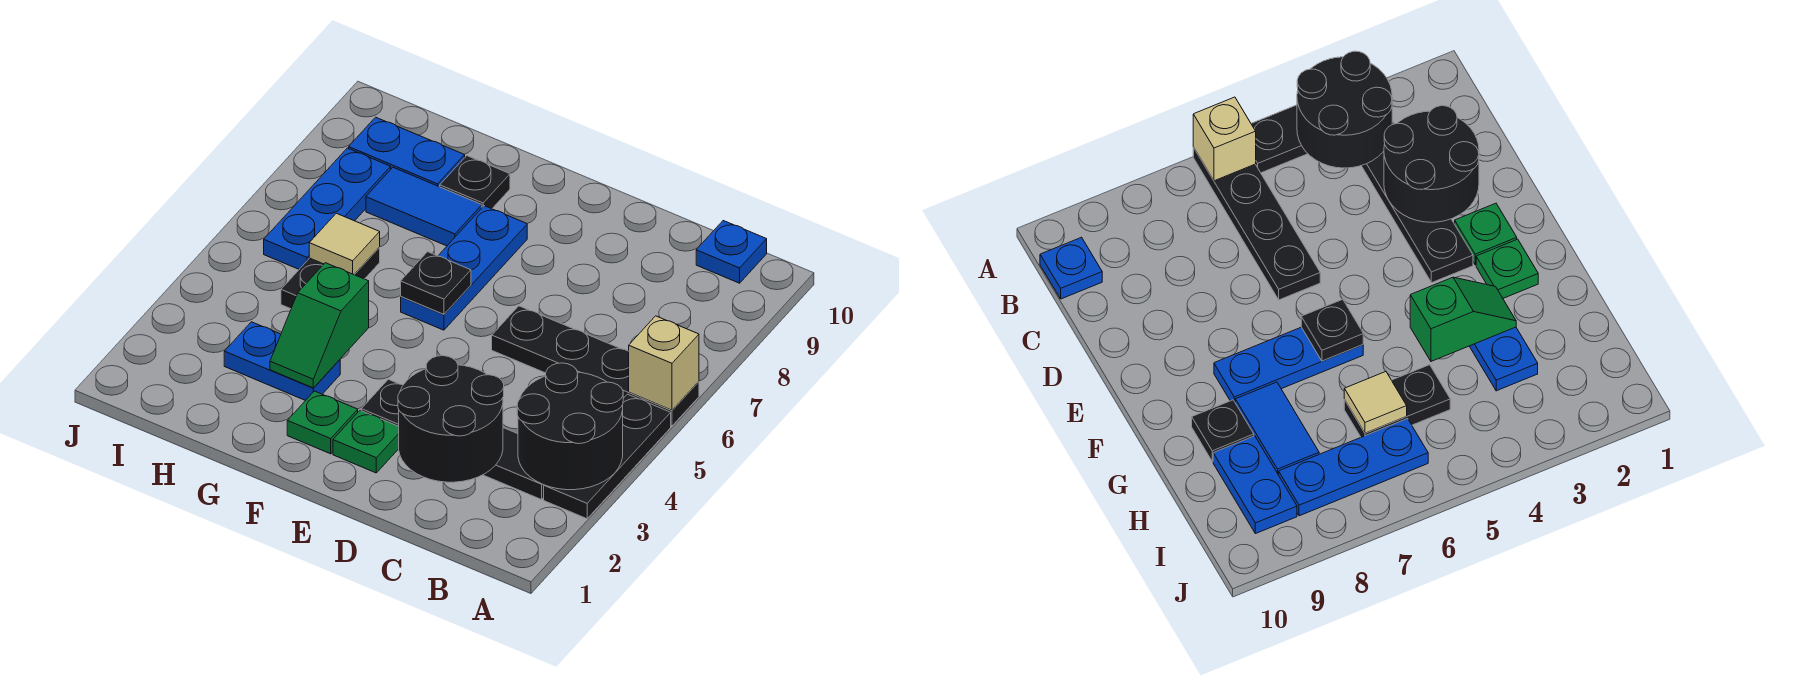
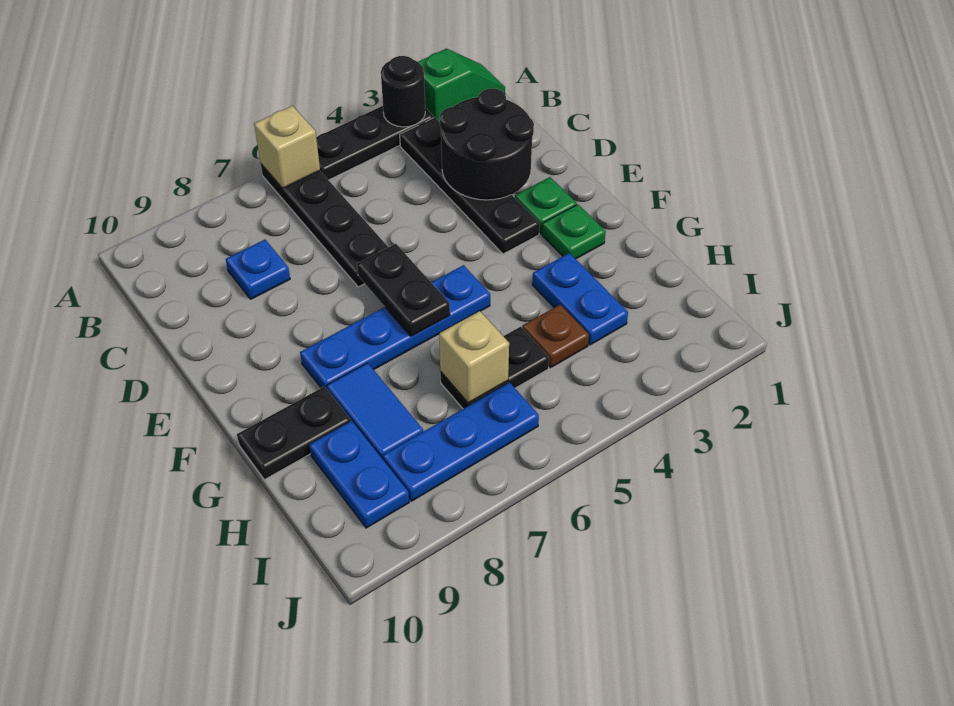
black 2x2 round brick [517,363,623,490] -> black 1x1 round brick [381,56,425,127]
blue 1x1 plate [696,221,767,283] -> blue 1x1 plate moved to [226,240,290,299]
blue 1x3 plate [401,206,527,330] -> blue 1x4 plate [300,265,490,389]
black 1x1 plate [401,252,471,314] -> black 1x2 plate [357,244,450,336]
green 1x2 slope [270,263,369,388] -> green 1x2 slope moved to [418,49,505,122]
black 1x1 plate [440,156,510,209] -> black 1x2 plate [237,387,351,480]
none -> brown 1x1 plate [522,305,589,368]
tan 1x1 tile [309,213,380,274] -> tan 1x1 brick [439,311,509,403]

